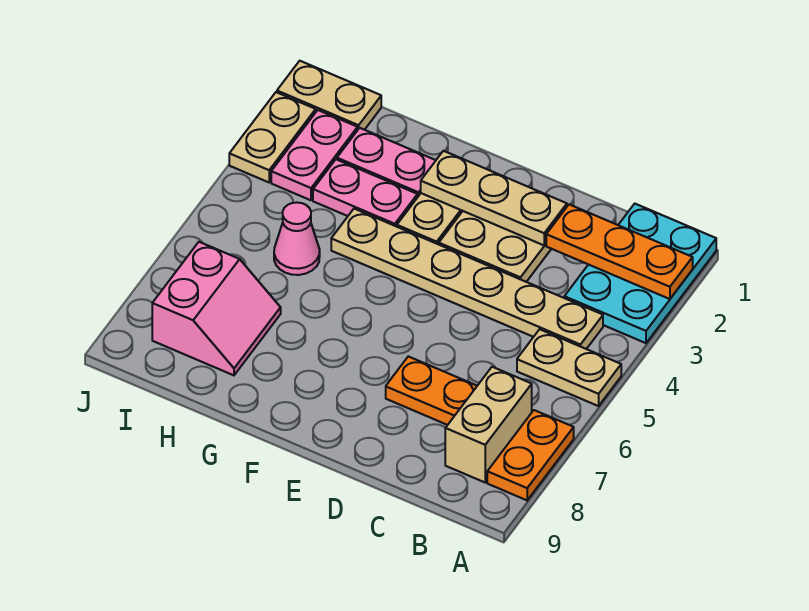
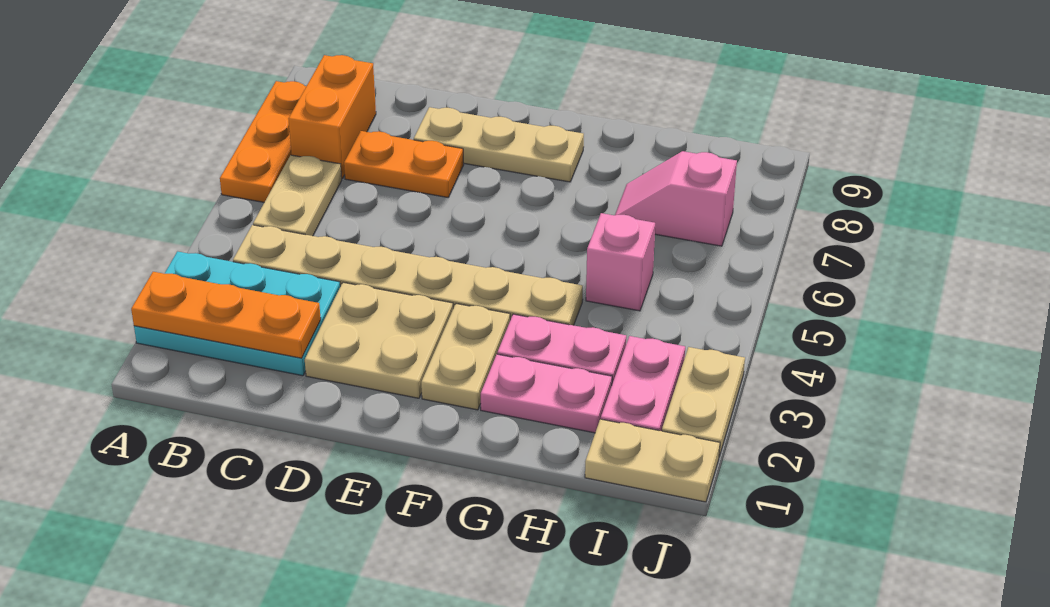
cyan 2x3 plate [564,204,716,343] -> cyan 2x3 plate turned to [134,251,340,376]
tan 1x2 plate [517,329,621,406] -> tan 1x2 plate turned to [253,155,342,236]
orange 1x2 plate [487,410,574,500] -> orange 1x3 plate [220,81,306,202]
tan 1x2 brick [445,367,532,482] -> orange 1x2 brick [289,55,376,179]
tan 1x3 plate [421,151,567,245] -> tan 1x3 plate moved to [414,107,584,182]
pink 1x1 cone [274,202,320,275] -> pink 1x1 brick [586,213,655,311]
pink 2x2 slope [152,242,281,375] -> pink 1x2 slope [615,151,737,246]

